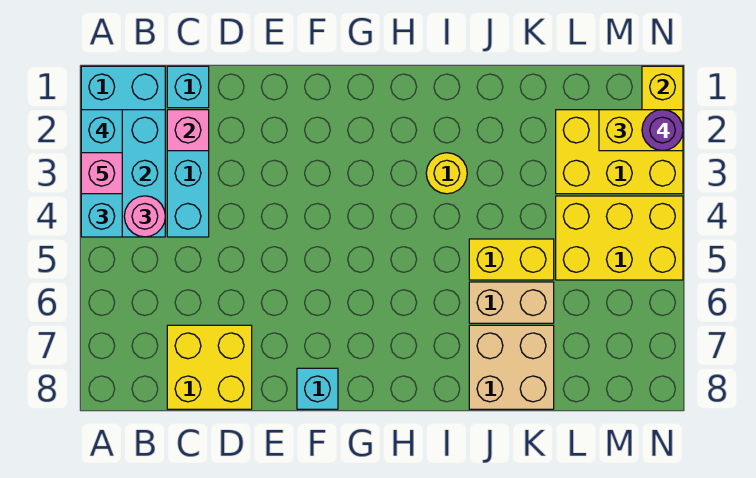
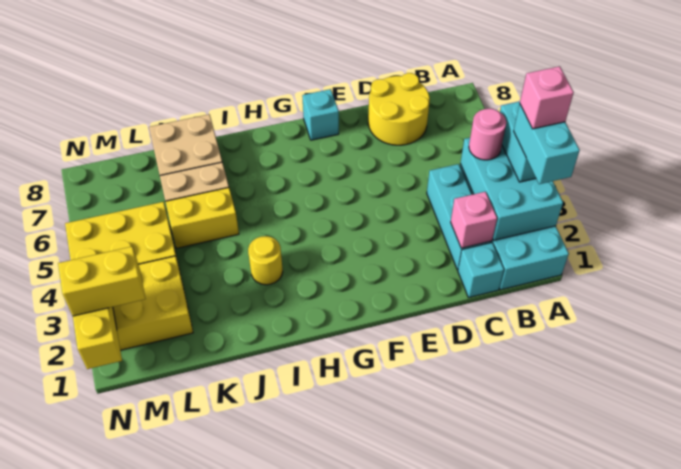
yellow 2x2 brick [167,325,252,409] -> yellow 2x2 round brick [368,73,430,145]
purple 1x1 round brick [642,110,683,151] -> none

